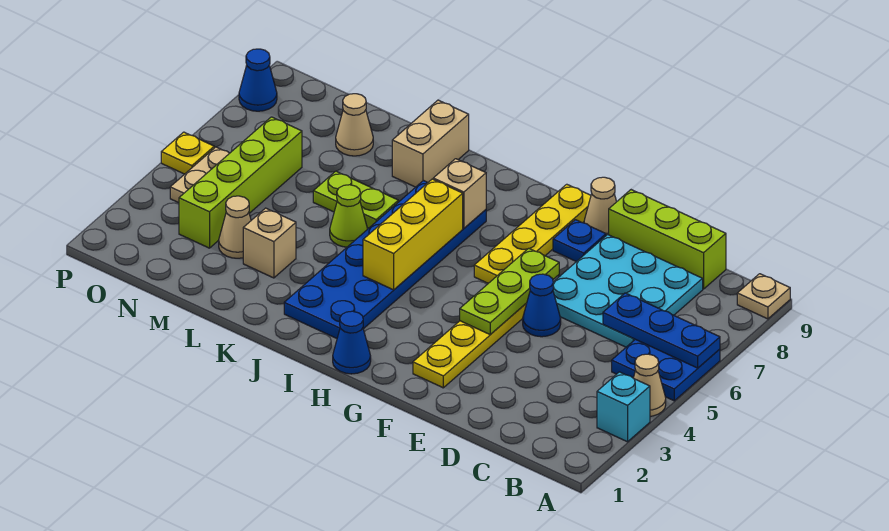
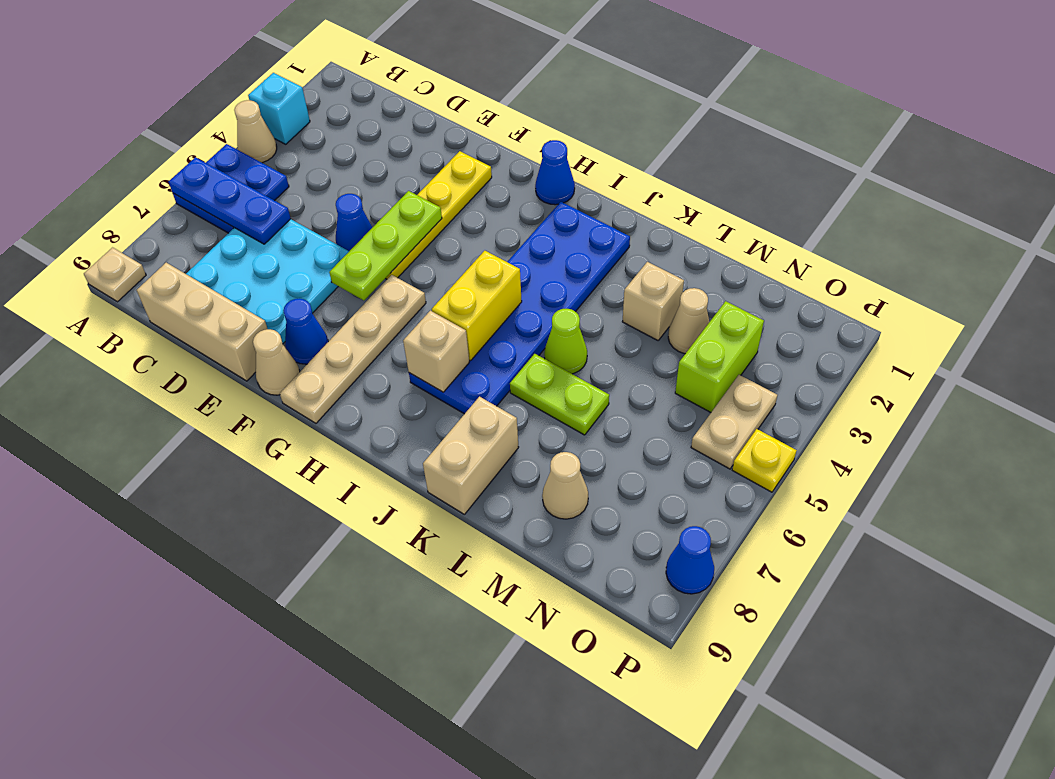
lime 1x3 brick [609,190,726,289] -> tan 1x3 brick [137,263,267,381]
blue 1x1 plate [553,220,606,262] -> blue 1x1 cone [283,298,328,364]
yellow 1x4 plate [474,184,591,283] -> tan 1x4 plate [280,275,426,423]
yellow 1x3 brick [363,179,463,290] -> yellow 1x2 brick [432,251,522,361]
lime 1x4 brick [179,117,302,248] -> lime 1x2 brick [675,301,764,412]

